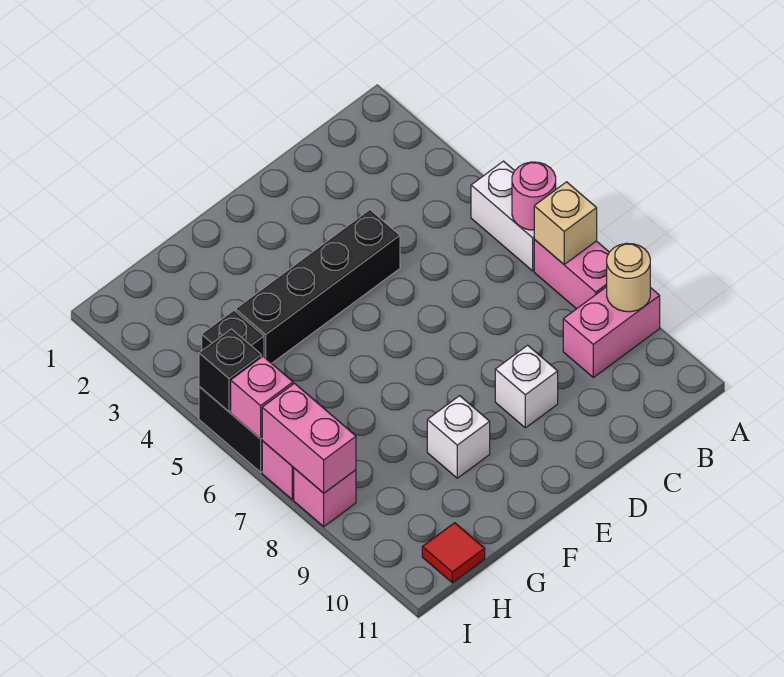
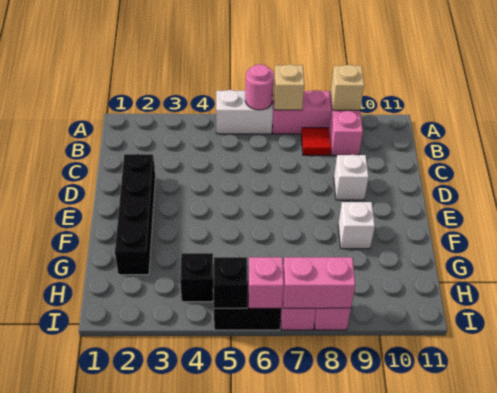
tan 1x1 round brick [607,243,650,312] -> tan 1x1 brick [331,65,364,110]
black 1x4 brick [236,210,400,363] -> black 1x4 brick moved to [115,154,155,275]
red 1x1 tile [422,523,485,583] -> red 1x1 tile moved to [301,128,331,155]

